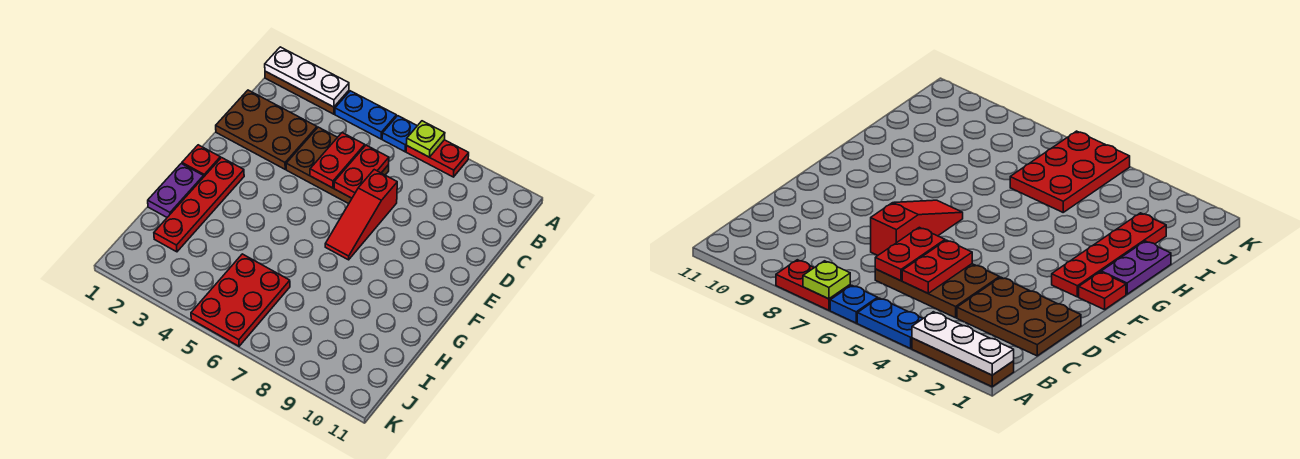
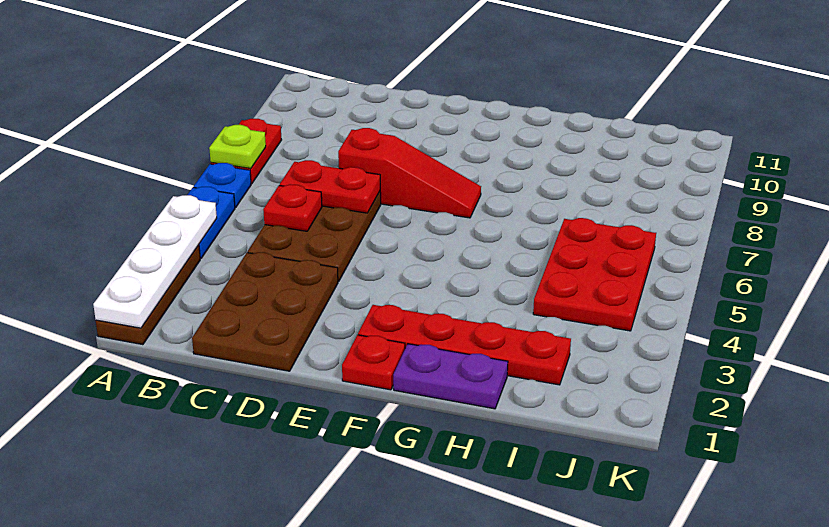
white 1x3 plate [265,47,349,107] -> white 1x4 plate [93,195,217,328]
red 1x2 plate [310,132,365,188] -> red 1x1 plate [263,184,322,231]
red 2x3 plate [191,254,290,346] -> red 2x3 plate turned to [533,218,656,331]

